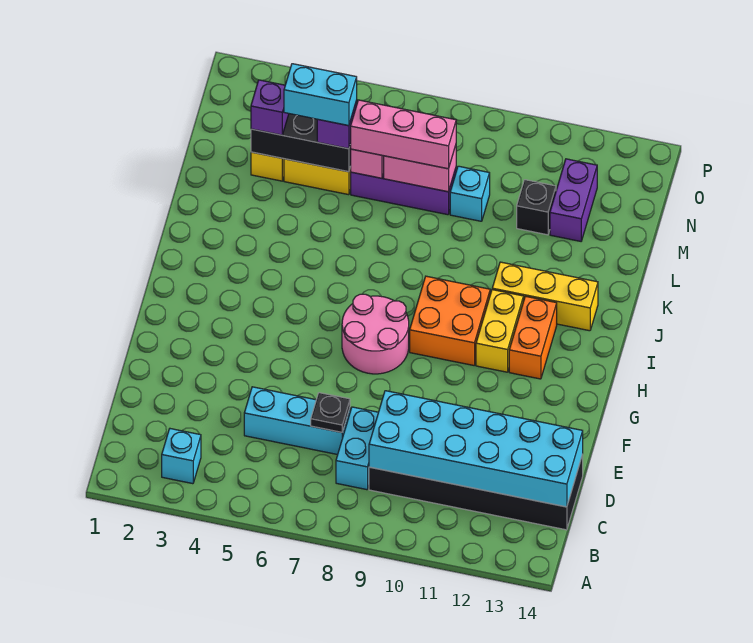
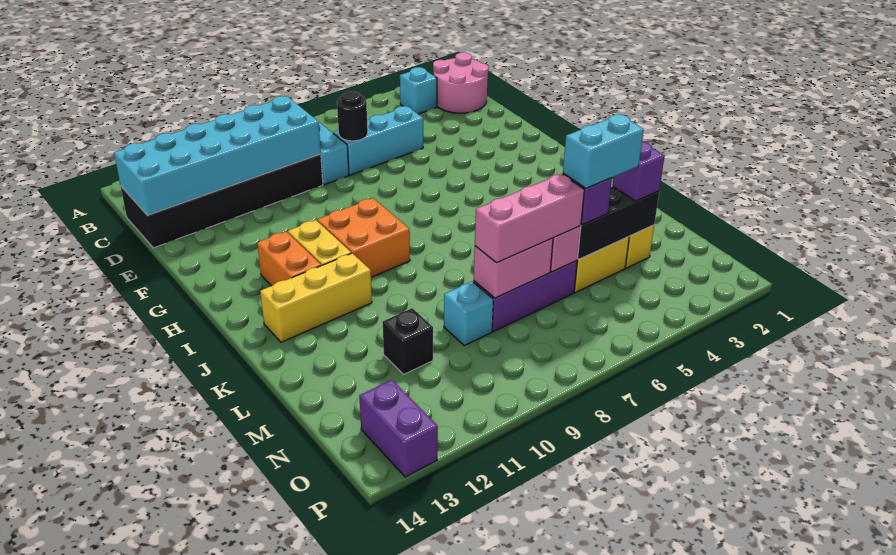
black 1x1 plate [311,393,350,432] -> black 1x1 round brick [337,91,368,141]
pink 2x2 round brick [342,294,409,374] -> pink 2x2 round brick moved to [433,52,489,113]
purple 1x2 brick [550,159,597,241] -> purple 1x2 brick moved to [359,380,438,477]

